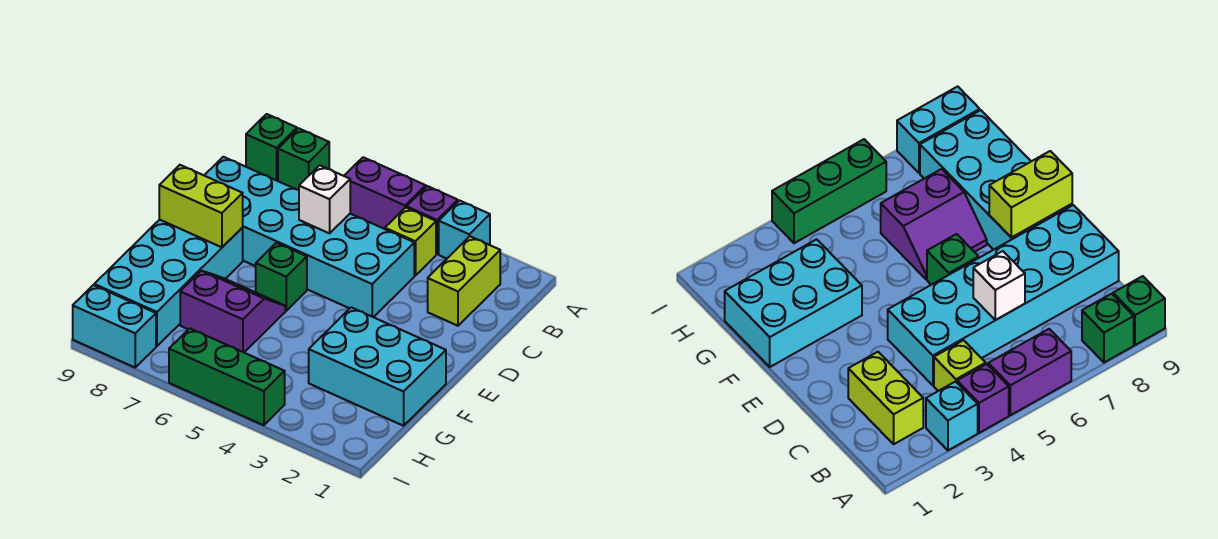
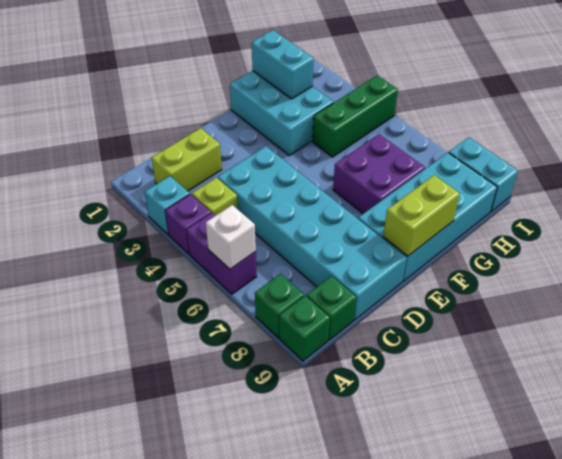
white 1x1 brick [299,165,350,233] -> white 1x1 brick moved to [206,205,256,269]
green 1x1 brick [256,243,307,311] -> green 1x1 brick moved to [307,276,356,340]
lime 1x2 brick [159,165,243,247] -> lime 1x2 brick turned to [383,175,460,256]
purple 2x2 slope [180,271,285,352] -> purple 2x2 brick [333,134,425,214]
none -> cyan 1x2 brick [252,30,314,99]
green 1x3 brick [169,328,285,425] -> green 1x3 brick turned to [313,75,398,157]

